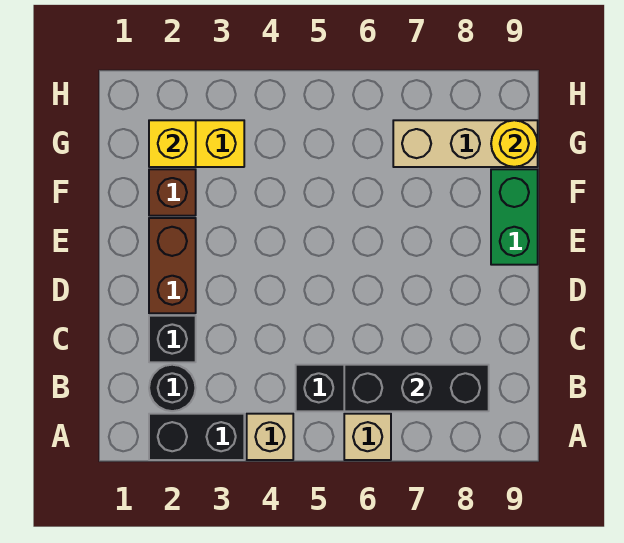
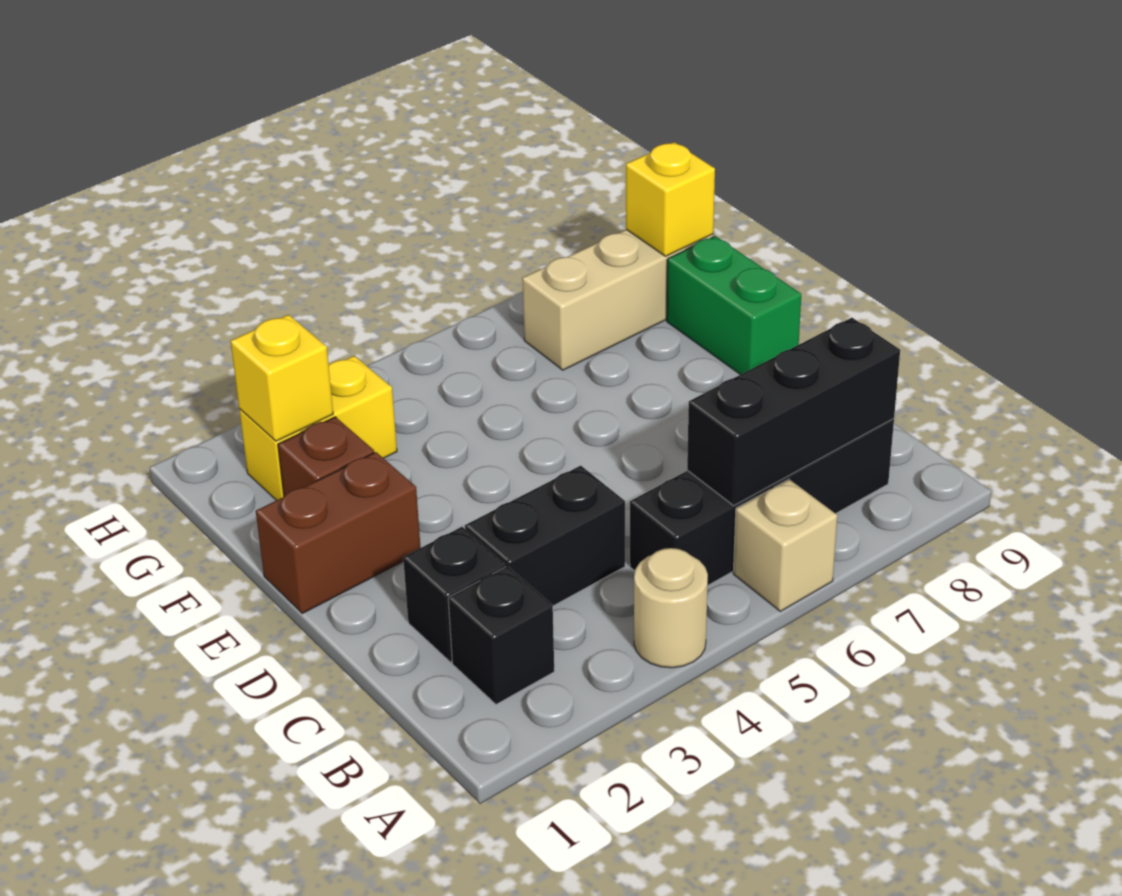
black 1x2 brick [149,414,244,460] -> black 1x2 brick moved to [465,466,625,606]
tan 1x1 brick [247,414,293,460] -> tan 1x1 round brick [634,548,708,668]
black 1x1 round brick [149,365,195,411] -> black 1x1 brick [448,566,554,704]
brown 1x2 brick [149,218,196,313] -> brown 1x2 brick turned to [256,452,421,613]
yellow 1x1 round brick [491,120,538,167] -> yellow 1x1 brick [626,142,715,256]

